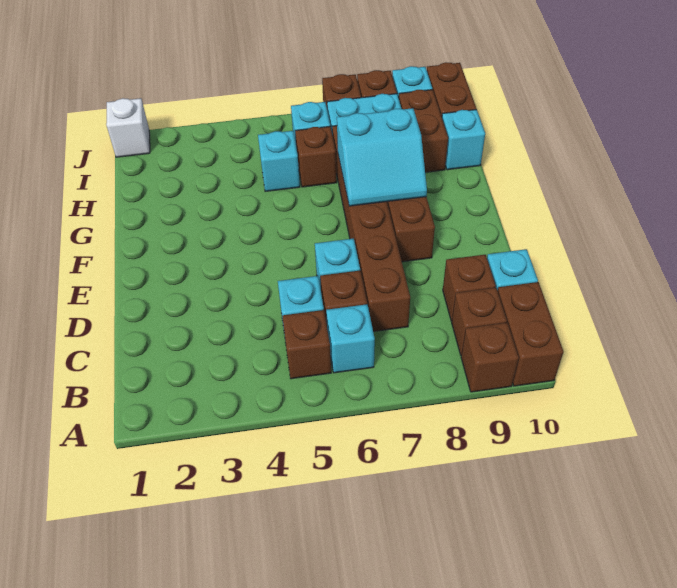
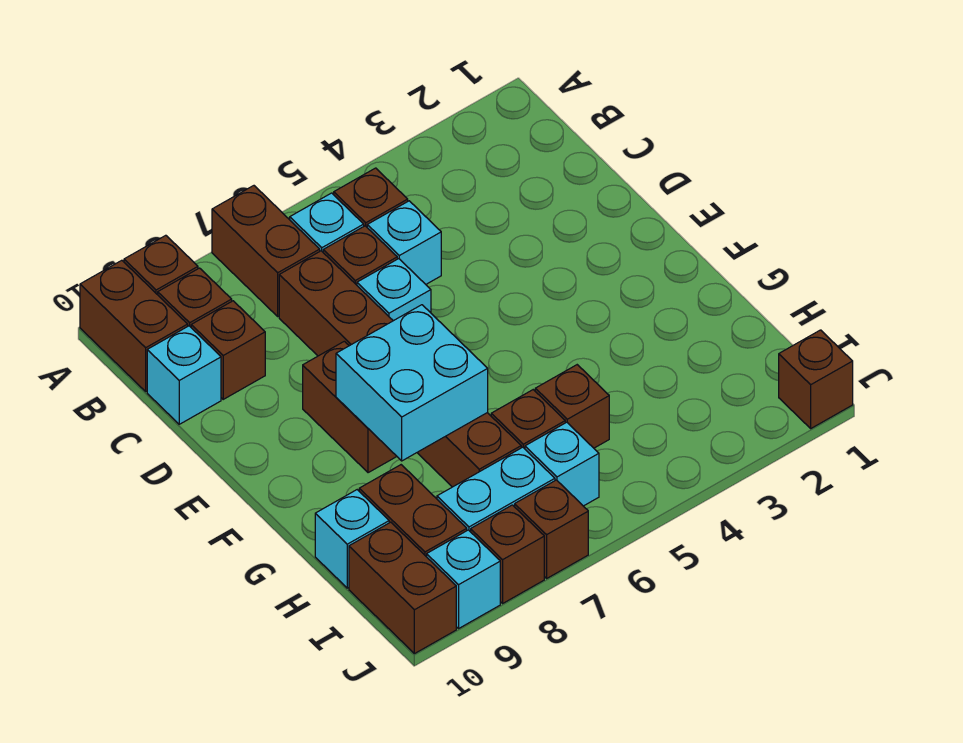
none -> brown 1x2 brick [212,186,320,316]
cyan 2x2 slope [337,108,427,206] -> cyan 2x2 brick [336,305,488,461]
cyan 1x1 brick [258,131,300,191] -> brown 1x1 brick [535,365,609,448]
white 1x1 brick [106,98,150,157] -> brown 1x1 brick [779,330,853,428]

